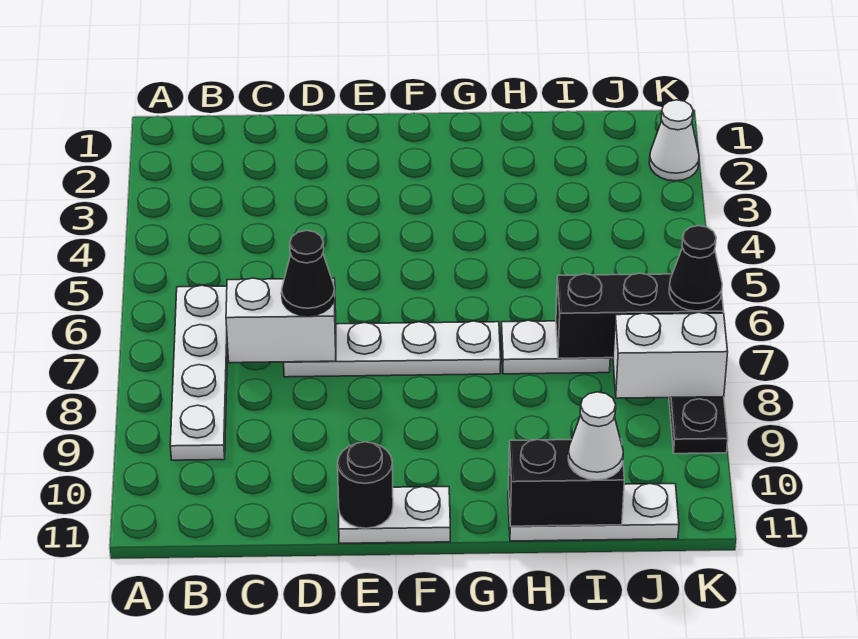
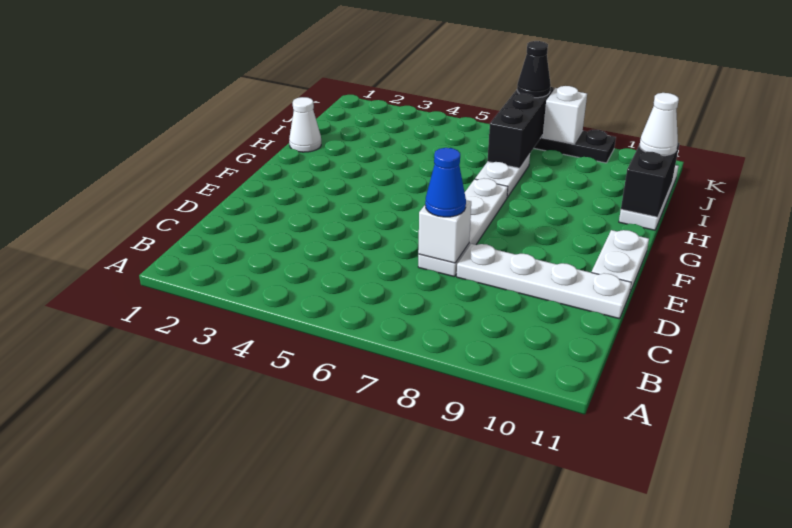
white 1x4 plate [170,285,228,460] -> white 1x4 plate moved to [457,244,631,319]
white 1x2 brick [226,278,336,363] -> white 1x1 brick [418,200,471,263]
black 1x1 cone [282,231,335,316] -> blue 1x1 cone [425,148,466,217]
black 1x1 round brick [338,442,393,528] -> none
white 1x2 brick [613,312,728,398] -> white 1x1 brick [542,86,587,144]
white 1x1 cone [649,100,699,181] -> white 1x1 cone moved to [289,97,321,152]

